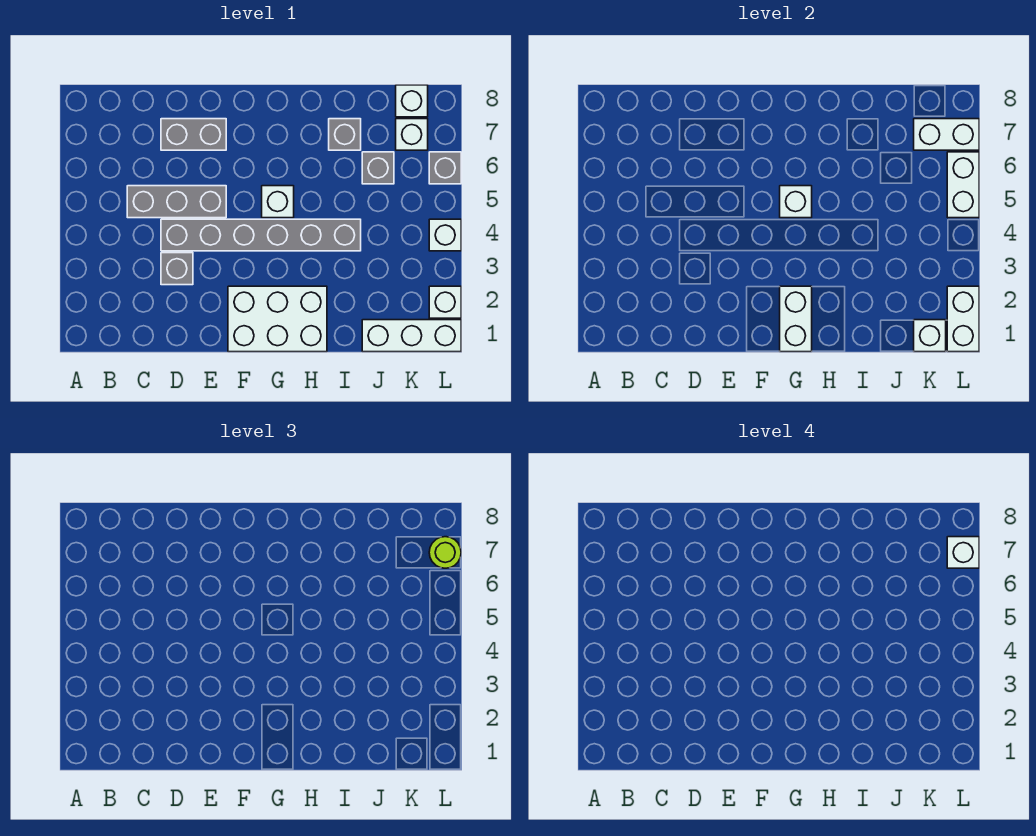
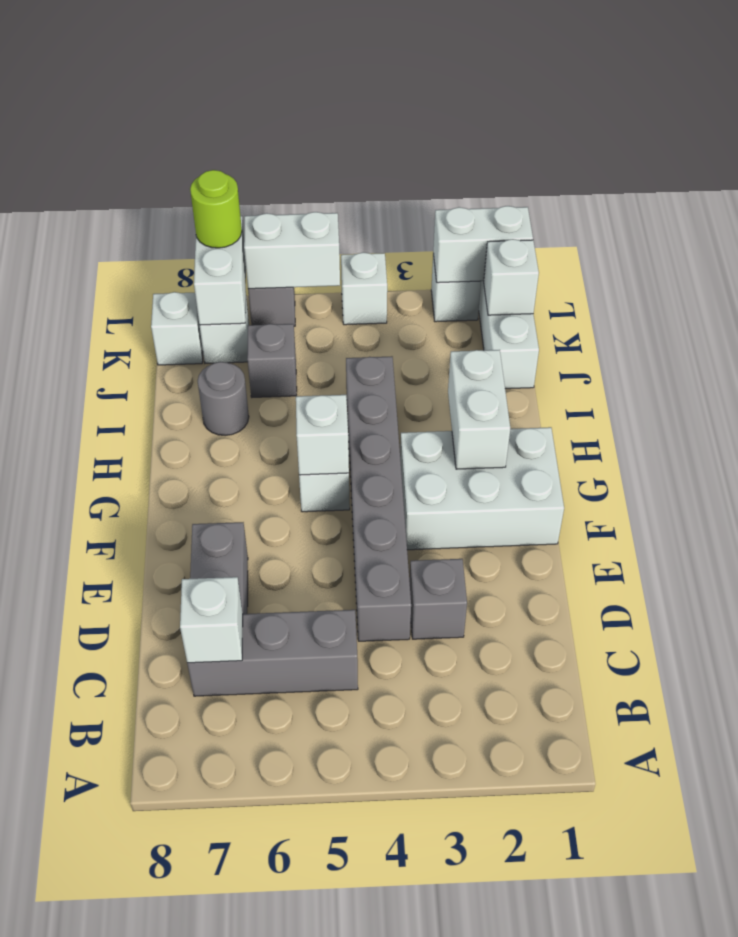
grey 1x3 brick [127,186,226,218] -> grey 1x3 brick turned to [187,610,358,696]
white 2x3 brick [228,286,327,352] -> white 2x3 brick turned to [400,427,564,550]
white 1x2 brick [780,286,812,352] -> white 1x2 brick turned to [448,350,510,469]
grey 1x1 brick [329,119,361,150] -> grey 1x1 round brick [198,362,249,435]
white 1x1 brick [947,537,979,568] -> white 1x1 brick moved to [180,577,243,663]

